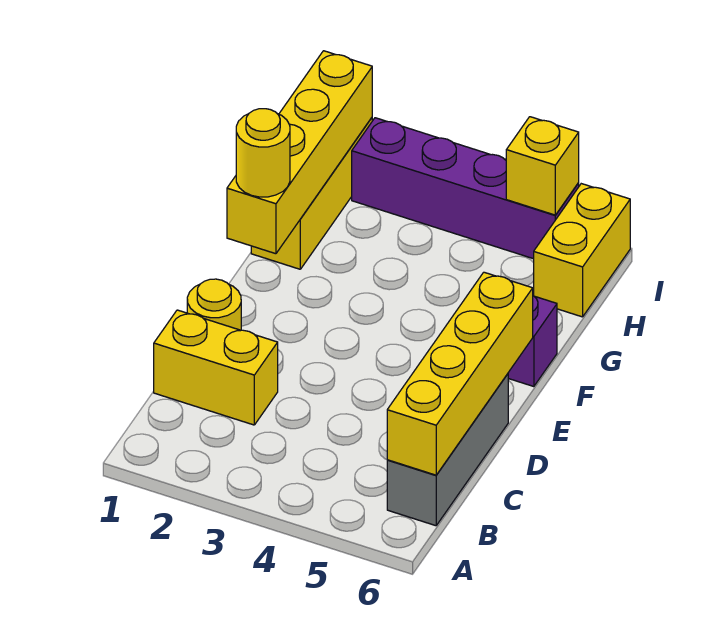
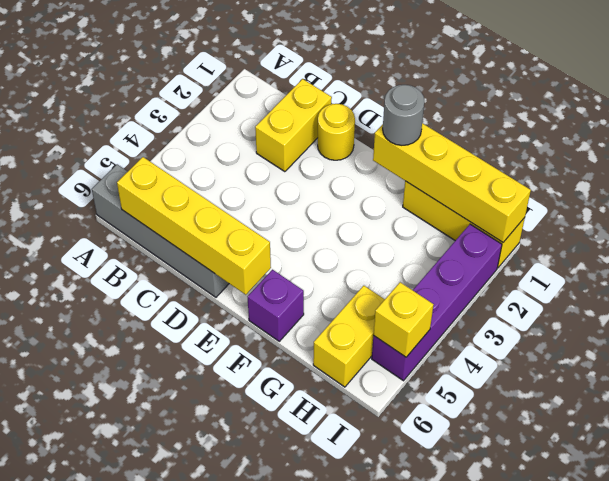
grey 1x3 brick [387,374,508,526] -> grey 1x4 brick [92,164,229,297]
yellow 1x1 round brick [236,109,290,197] -> grey 1x1 round brick [383,85,424,145]
yellow 1x2 brick [534,184,630,317] -> yellow 1x2 brick turned to [313,286,385,387]

